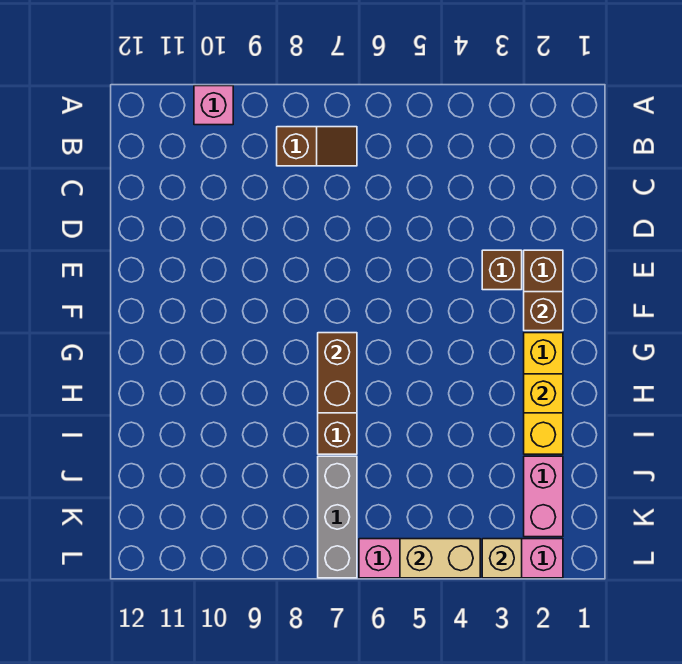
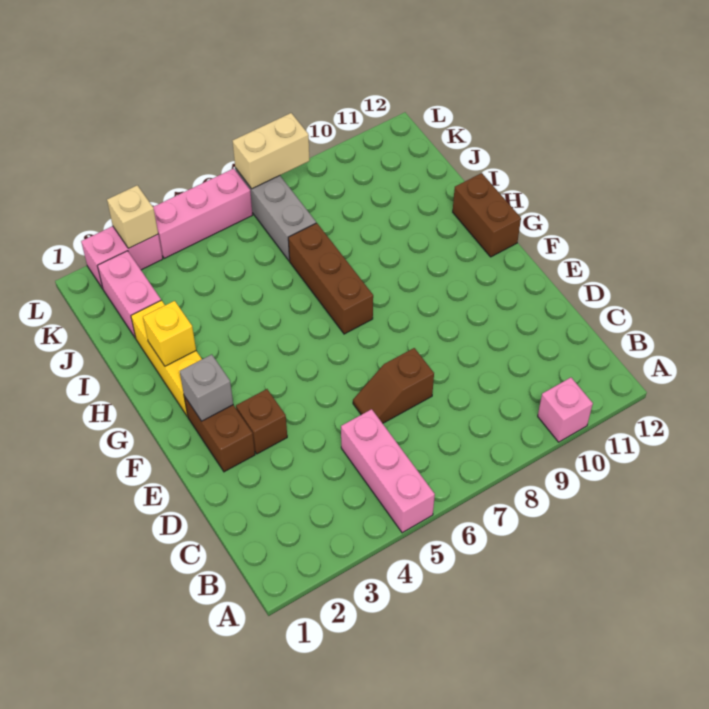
none -> pink 1x3 brick [341,409,435,533]
brown 1x2 slope [277,127,357,166] -> brown 1x2 slope moved to [353,348,434,423]
brown 1x1 brick [524,292,563,331] -> grey 1x1 brick [180,354,233,421]
brown 1x2 brick [318,333,357,413] -> brown 1x2 brick moved to [453,173,521,257]
tan 1x2 brick [400,539,480,578] -> tan 1x2 brick moved to [233,113,310,189]

